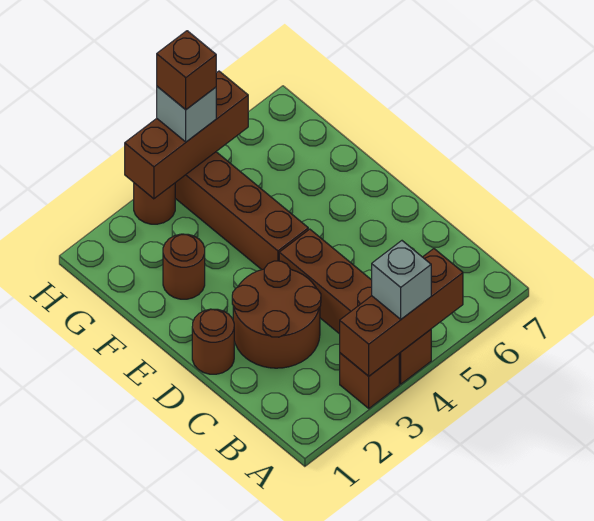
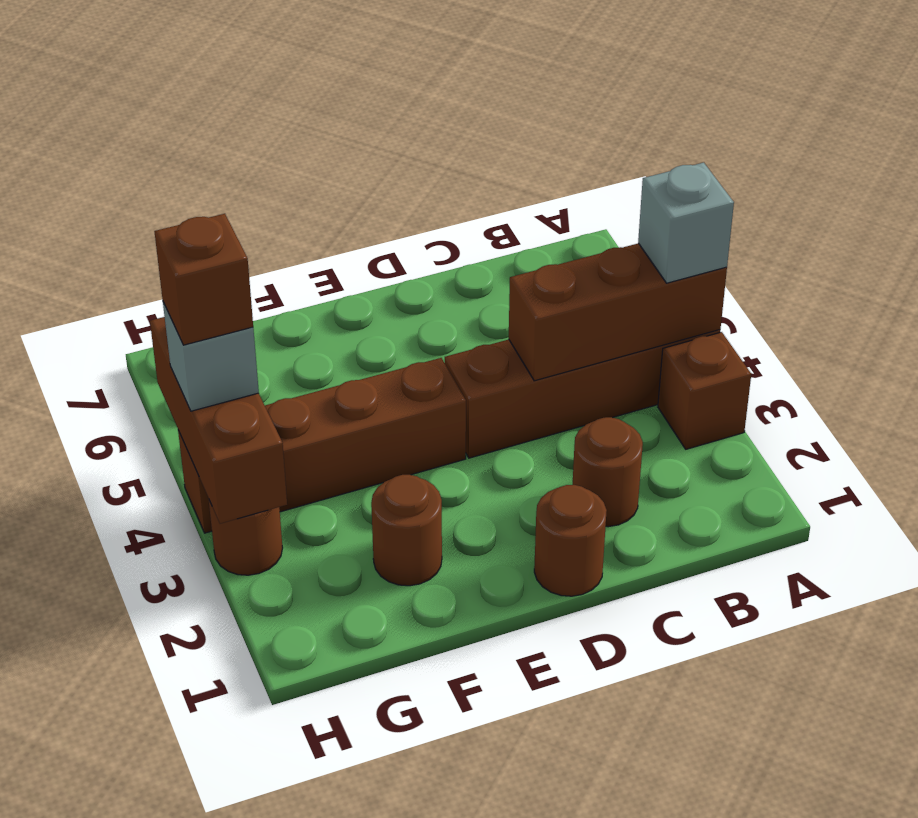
brown 1x3 brick [340,249,463,376] -> brown 1x3 brick turned to [509,243,727,381]
brown 2x2 round brick [232,261,321,368] -> brown 1x1 round brick [573,417,643,527]

